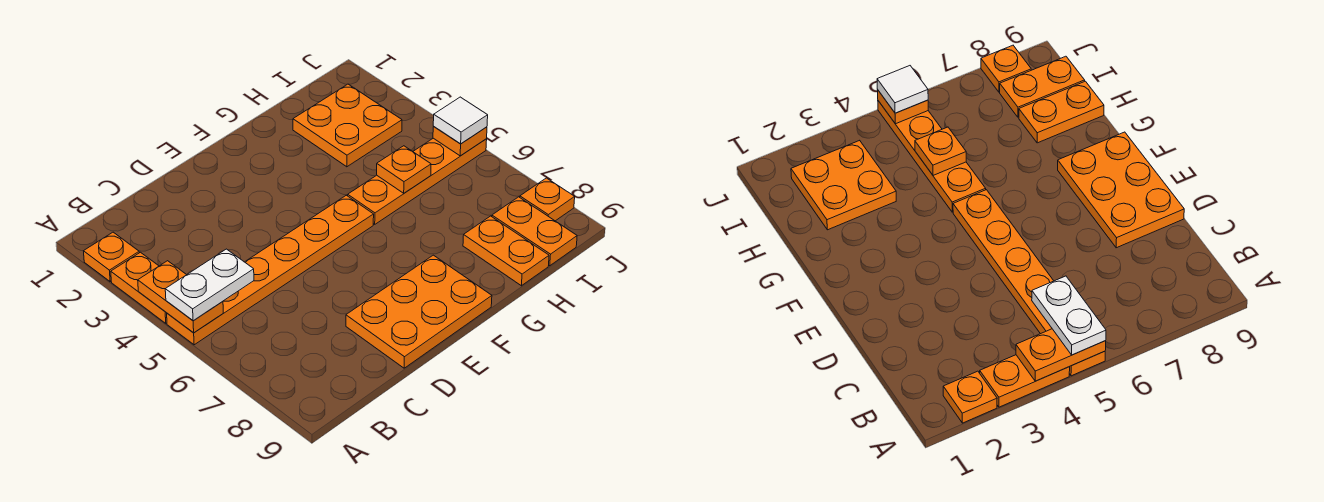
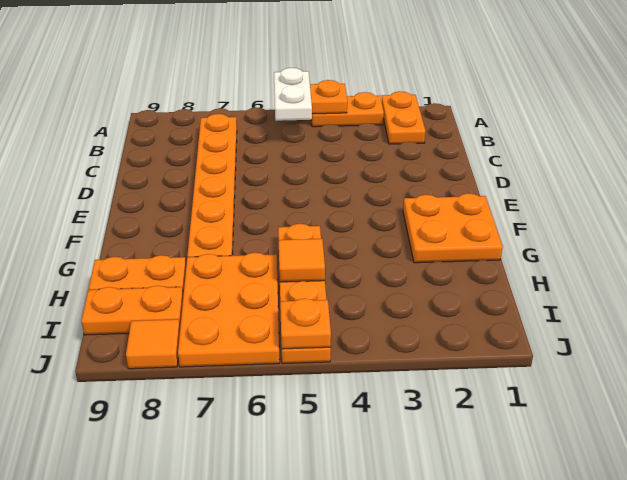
orange 1x1 plate [84,232,139,282] -> orange 1x2 plate [381,91,426,144]
orange 1x6 plate [167,195,374,345] -> orange 1x6 plate moved to [187,114,237,257]
orange 2x3 plate [346,255,492,368] -> orange 2x3 plate moved to [178,253,280,367]
orange 2x2 plate [293,84,402,167] -> orange 2x2 plate moved to [403,193,503,263]
orange 1x1 plate [377,146,431,193] -> orange 1x1 tile [279,239,325,282]
white 1x1 tile [433,97,488,144] -> none
orange 1x1 plate [520,178,575,221] -> orange 1x1 tile [126,319,180,369]

